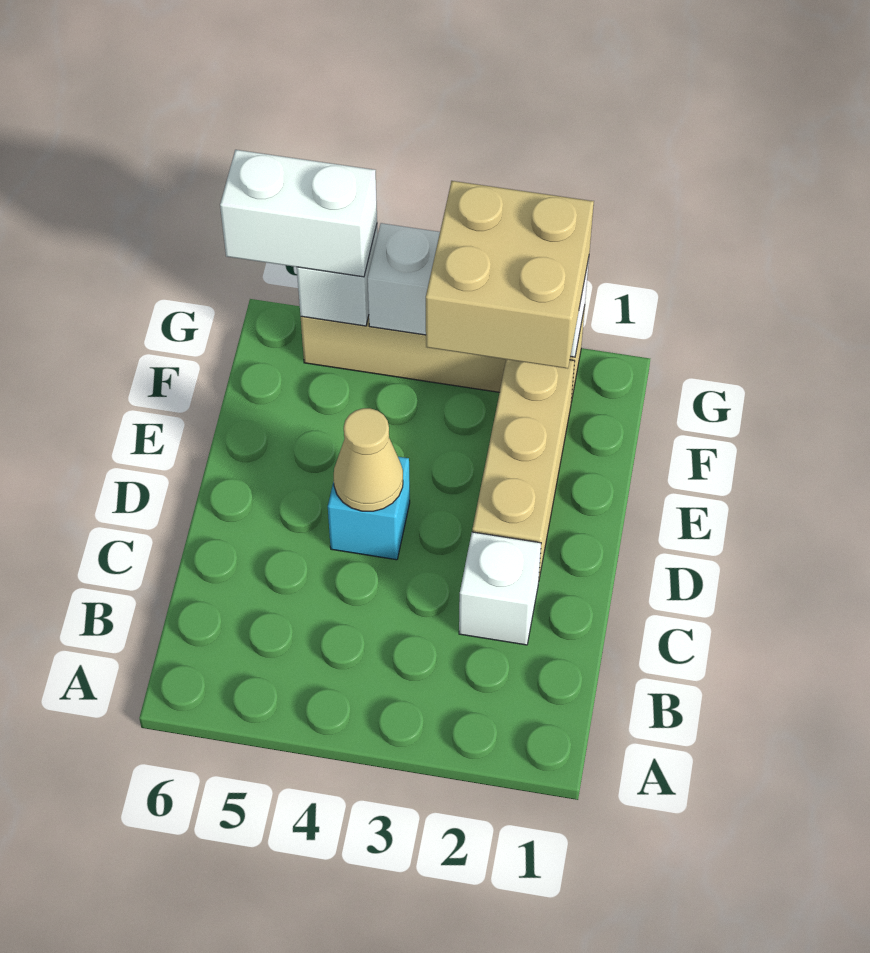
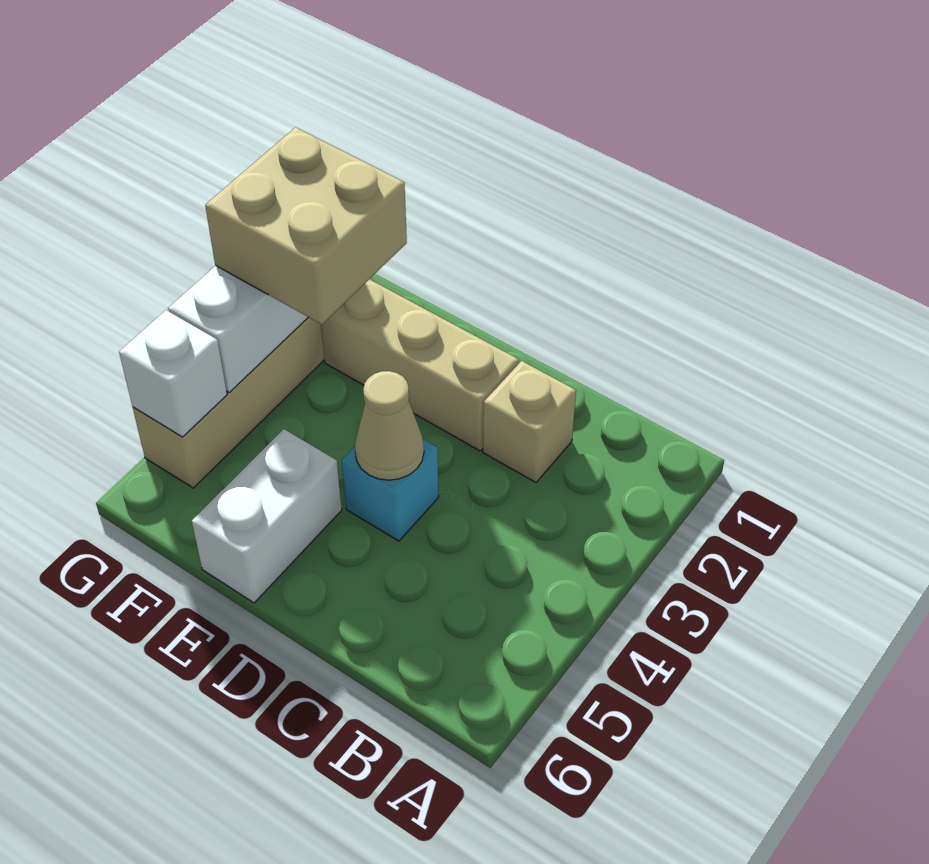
white 1x1 brick [459,532,541,645] -> tan 1x1 brick [483,361,576,482]
white 1x2 brick [220,150,377,277] -> white 1x2 brick moved to [192,429,342,603]

